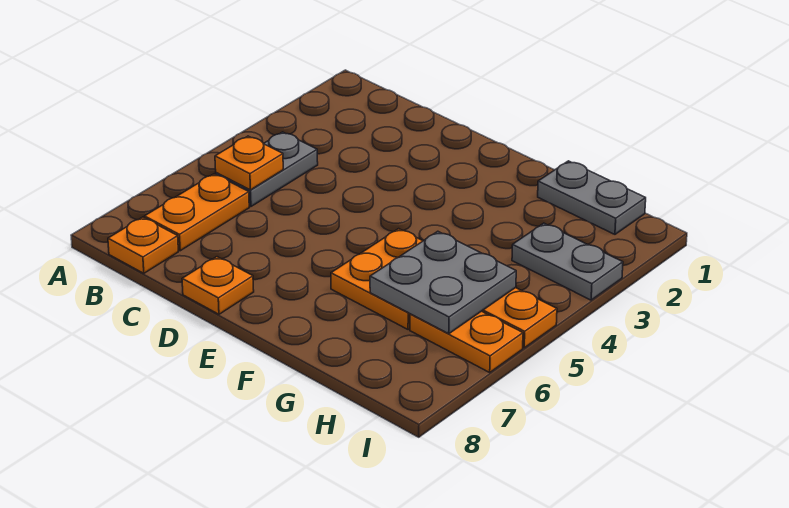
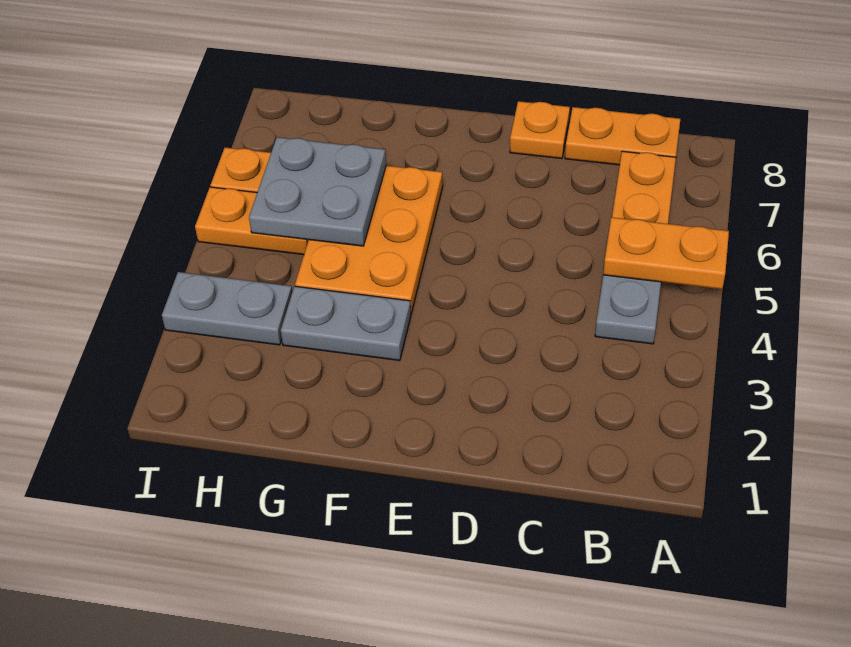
orange 1x1 plate [215,136,283,190] -> orange 1x2 plate [603,217,729,289]
orange 1x1 plate [108,217,178,273] -> orange 1x2 plate [565,107,680,165]
orange 2x2 plate [331,229,422,330] -> orange 2x3 plate [295,166,443,313]
grey 1x2 plate [538,161,646,234] -> grey 1x2 plate moved to [281,286,411,361]

